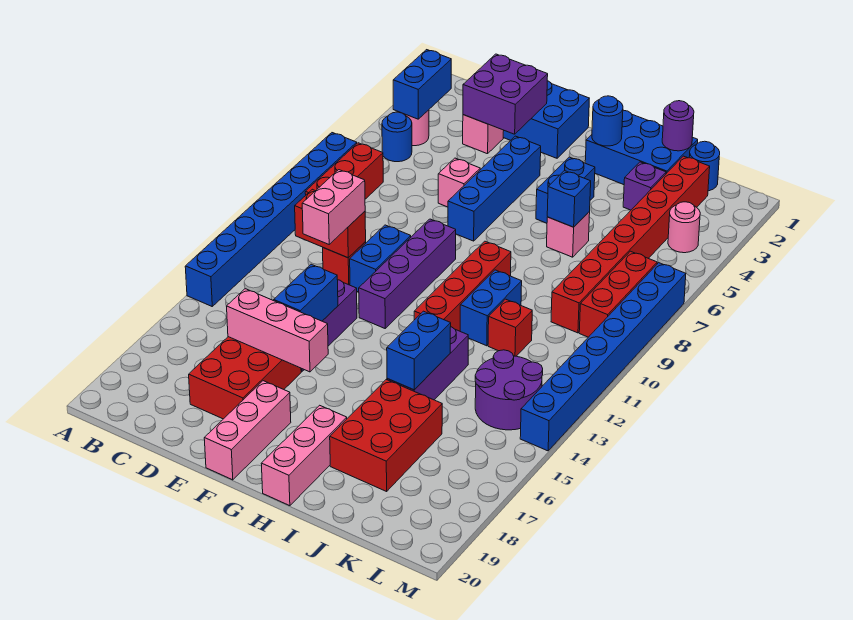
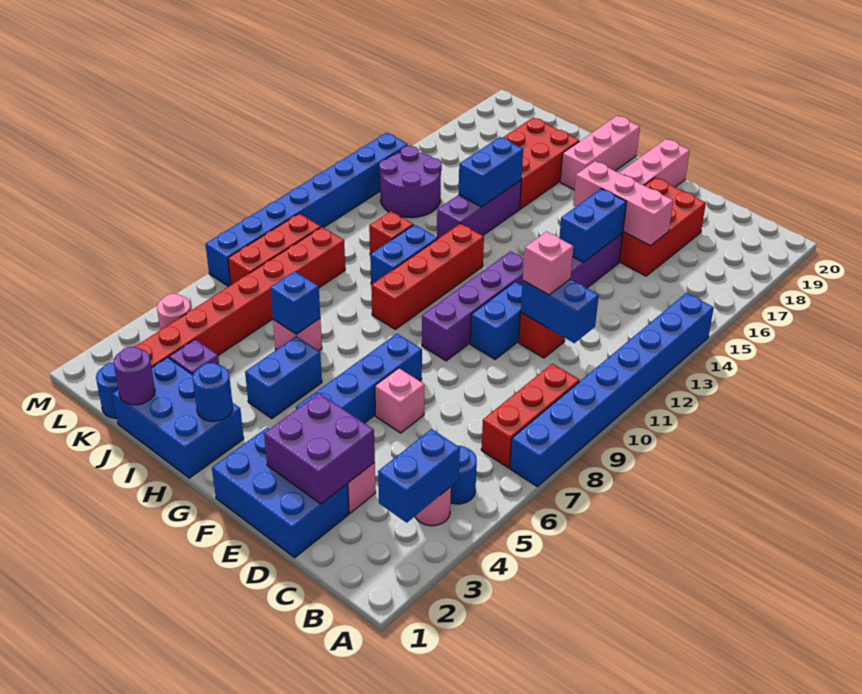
red 1x2 brick [295,189,366,258] -> blue 1x2 brick [521,279,599,343]
pink 1x2 brick [302,170,365,244] -> pink 1x1 brick [523,232,573,295]

